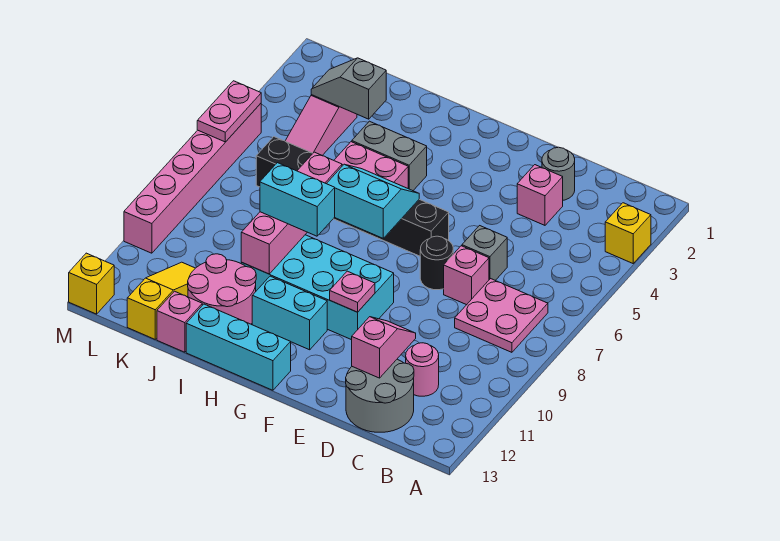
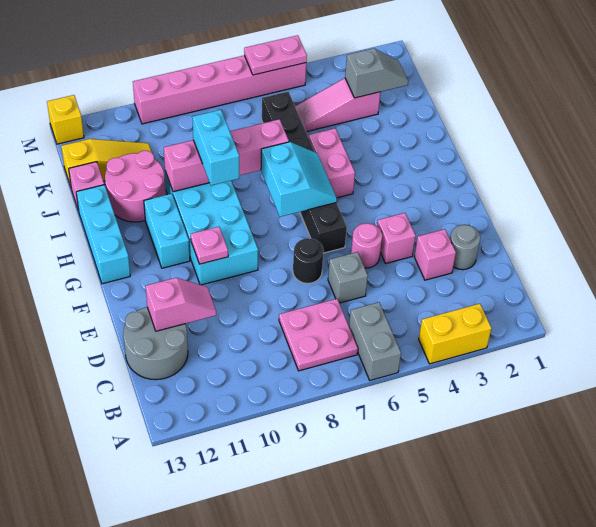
yellow 1x1 brick [605,203,651,263] -> yellow 1x2 brick [419,304,492,364]
pink 1x1 round brick [406,343,439,396] -> pink 1x1 round brick moved to [351,223,382,268]
pink 1x1 brick [444,246,489,305] -> pink 1x1 brick moved to [377,213,416,264]
grey 1x2 brick [352,121,427,191] -> grey 1x2 brick moved to [349,302,401,380]
grey 1x2 slope [311,58,386,119] -> grey 1x2 slope turned to [345,48,408,98]

